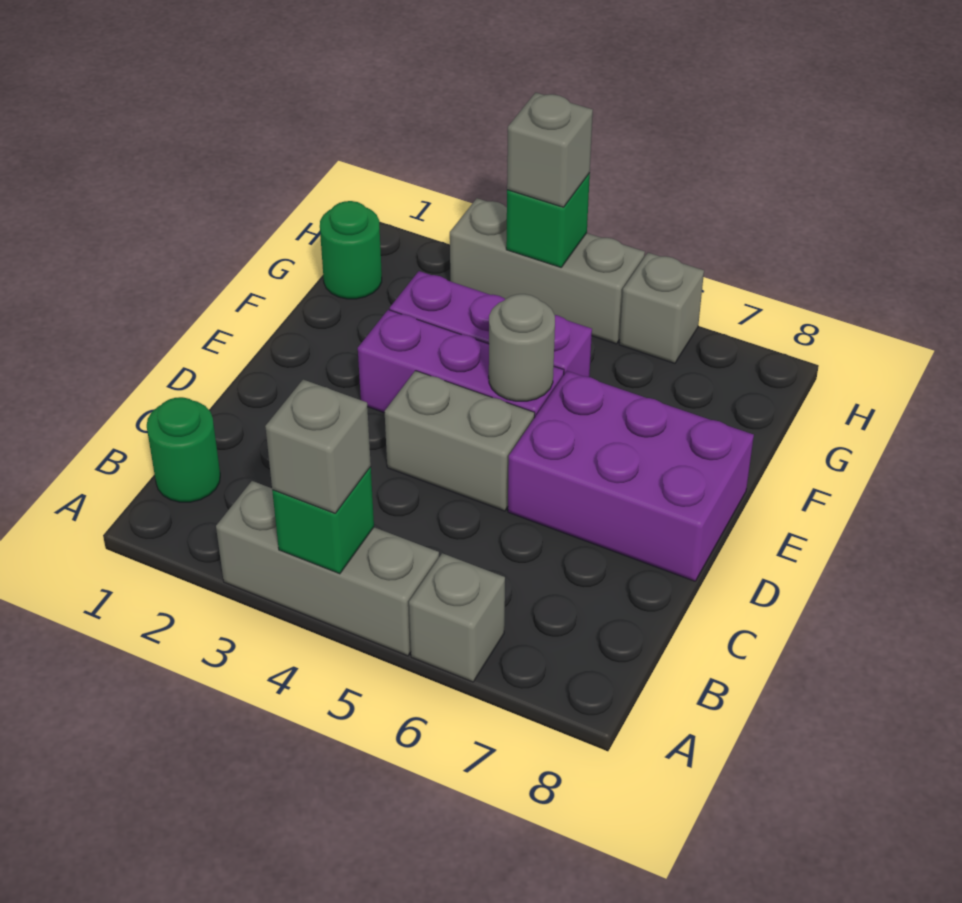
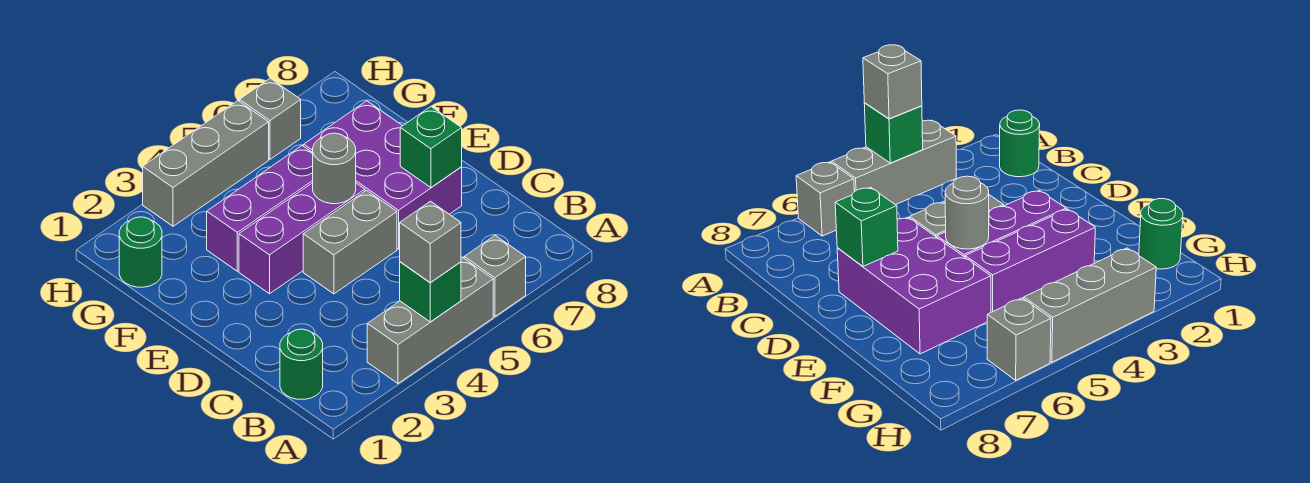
purple 2x3 brick [508,371,754,581] -> purple 2x3 brick turned to [304,101,462,249]
green 1x1 brick [506,173,590,267] -> green 1x1 brick moved to [400,107,462,188]
grey 1x1 brick [507,93,593,207] -> none

